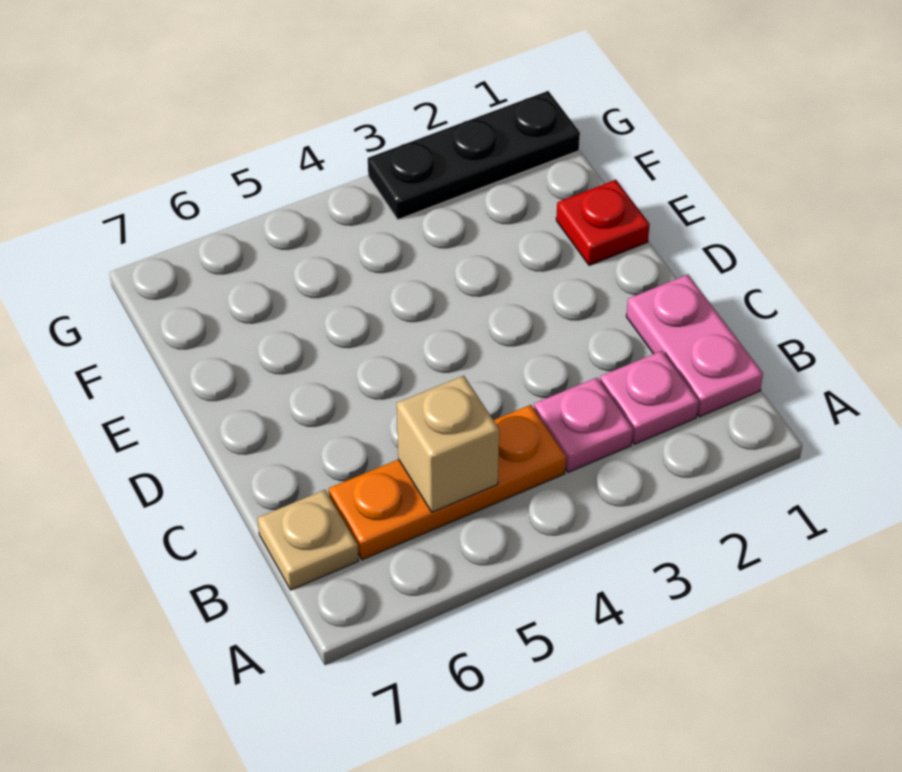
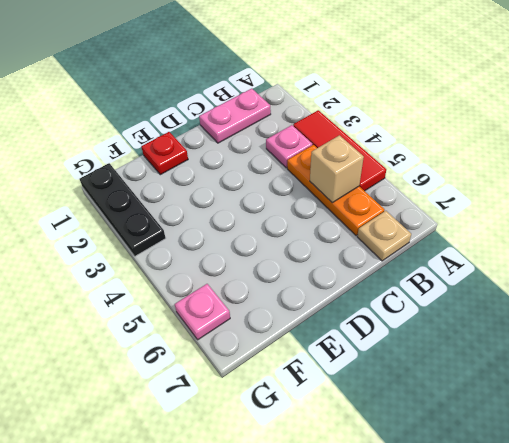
none -> red 1x3 tile [293,110,386,191]
pink 1x1 plate [600,351,698,444] -> pink 1x1 plate moved to [175,284,230,340]

